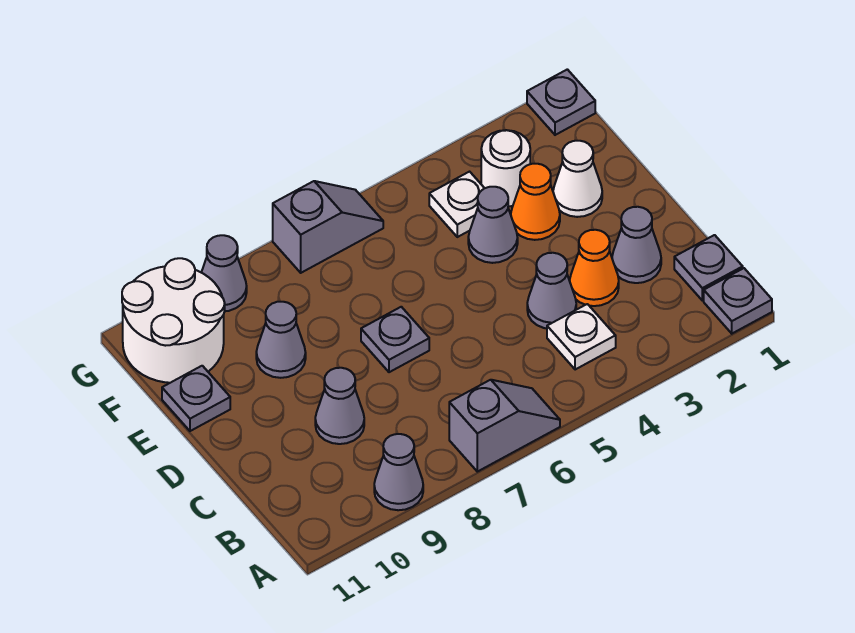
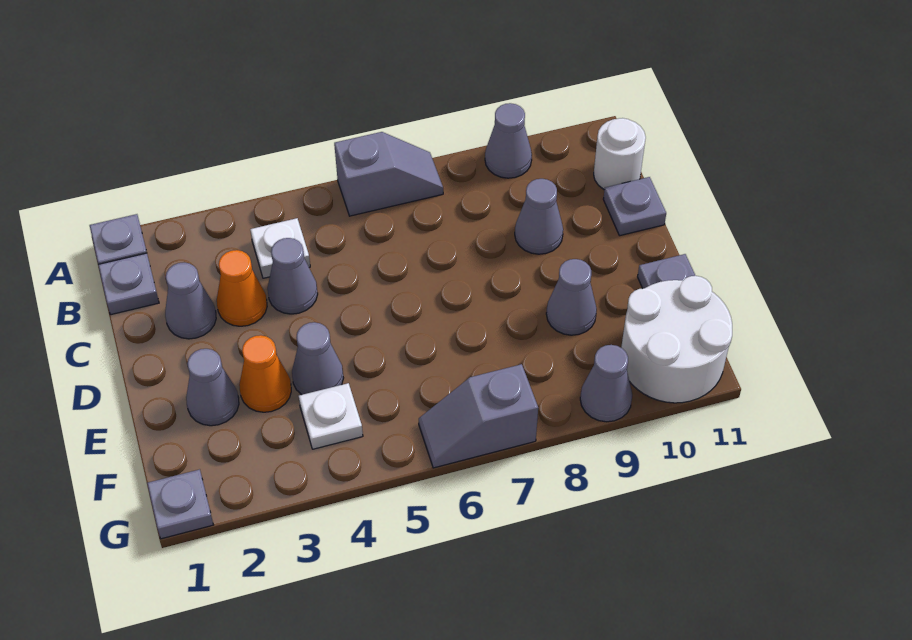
grey 1x2 slope [449,380,560,472] -> grey 1x2 slope turned to [334,132,443,216]
grey 1x1 plate [361,307,429,372] -> grey 1x1 plate moved to [603,177,666,236]
white 1x1 cone [553,141,602,217] -> grey 1x1 cone [186,349,239,426]
white 1x1 round brick [481,130,530,206] -> white 1x1 round brick moved to [594,118,646,190]

